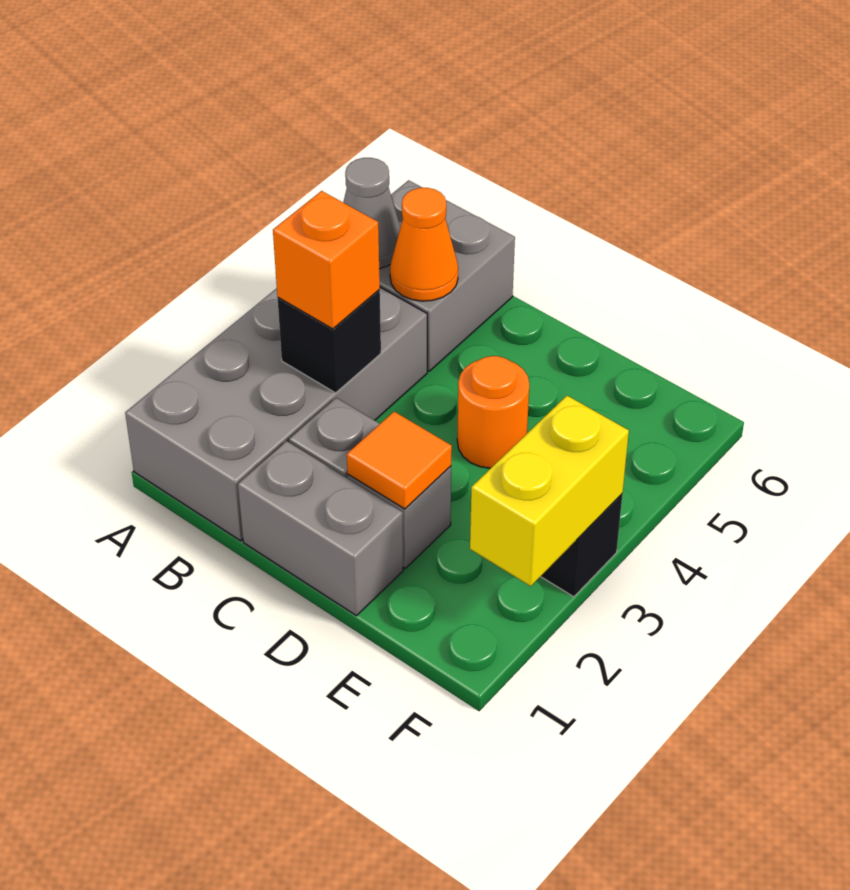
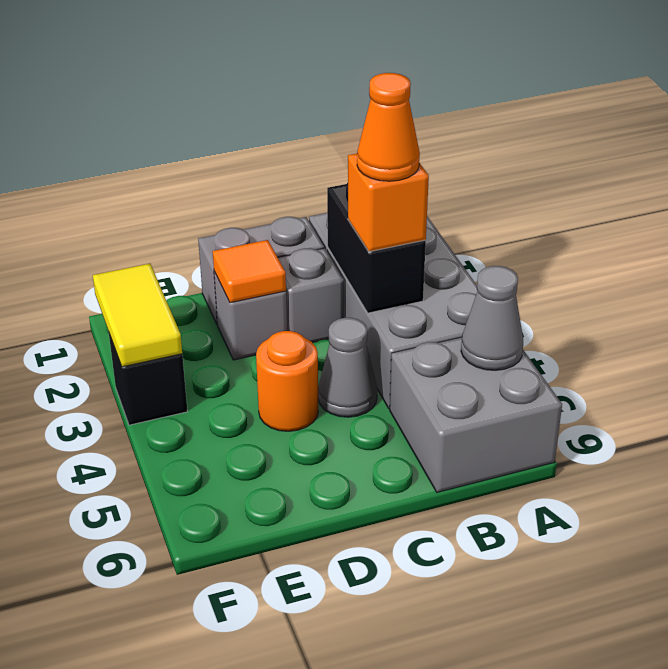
black 1x1 brick [278,290,381,393] -> black 1x2 brick [327,183,426,313]
orange 1x1 cone [390,188,458,301] -> orange 1x1 cone moved to [357,73,420,181]
none -> grey 1x1 cone [318,318,377,417]
yellow 1x2 brick [470,396,629,586] -> yellow 1x2 tile [93,264,182,367]

